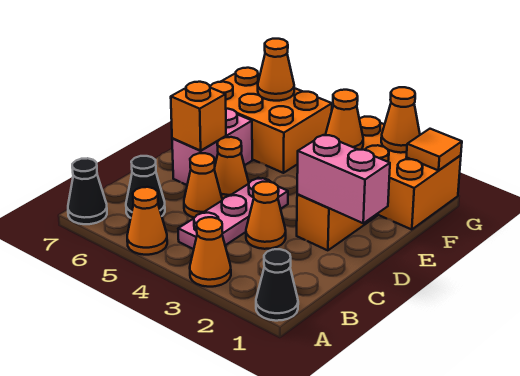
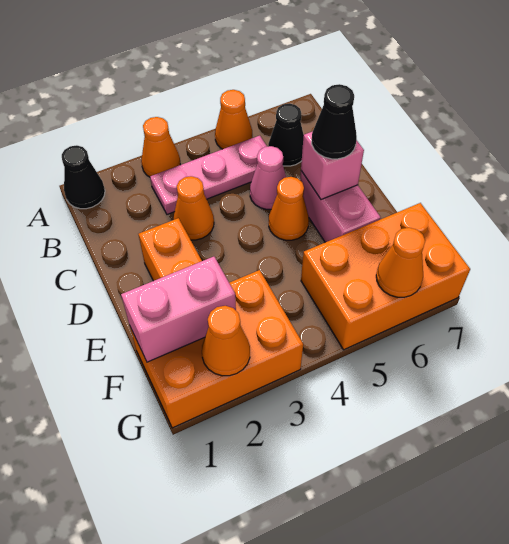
black 1x1 cone [68,158,107,224] -> black 1x1 cone moved to [312,84,357,159]
pink 1x3 plate [178,178,288,249] -> pink 1x3 plate turned to [150,136,267,214]
orange 1x1 cone [184,153,222,218] -> pink 1x1 cone [250,146,286,209]
pink 1x2 brick [297,135,390,223] -> pink 1x2 brick moved to [121,257,236,362]
orange 1x1 brick [171,82,226,151] -> pink 1x1 brick [301,132,364,200]
orange 1x1 cone [326,90,363,150] -> none
orange 1x1 tile [407,129,462,170] -> none

